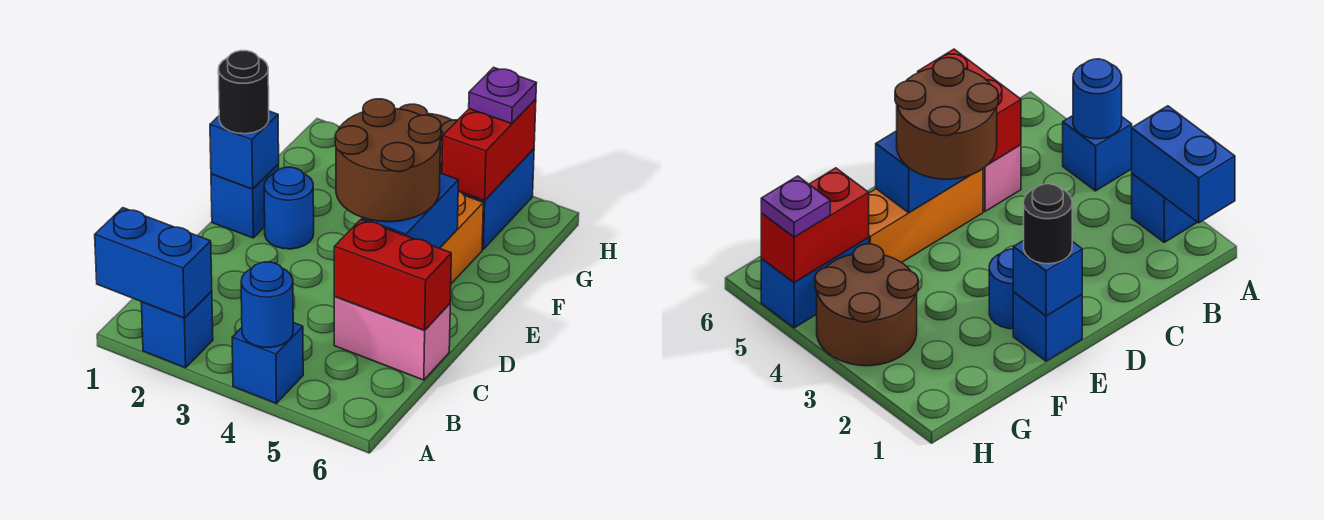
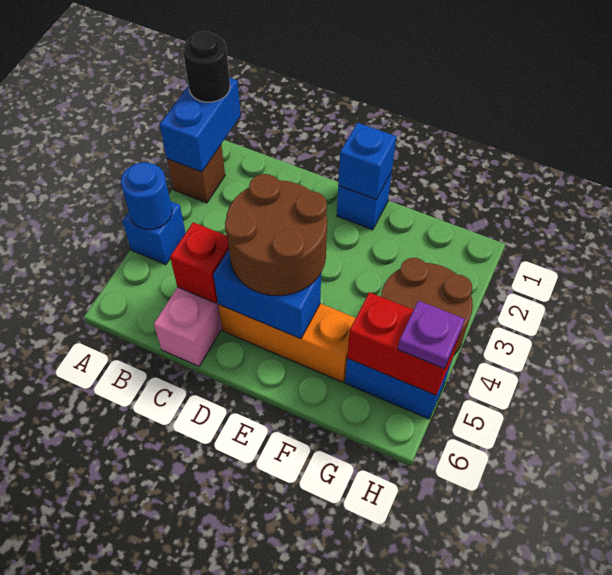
blue 1x1 brick [141,291,213,368] -> brown 1x1 brick [167,145,225,203]
red 1x2 brick [334,220,451,330] -> red 1x1 brick [170,222,229,303]
black 1x1 round brick [218,51,269,134] -> black 1x1 round brick moved to [183,31,230,102]
blue 1x1 round brick [264,167,314,249] -> none

